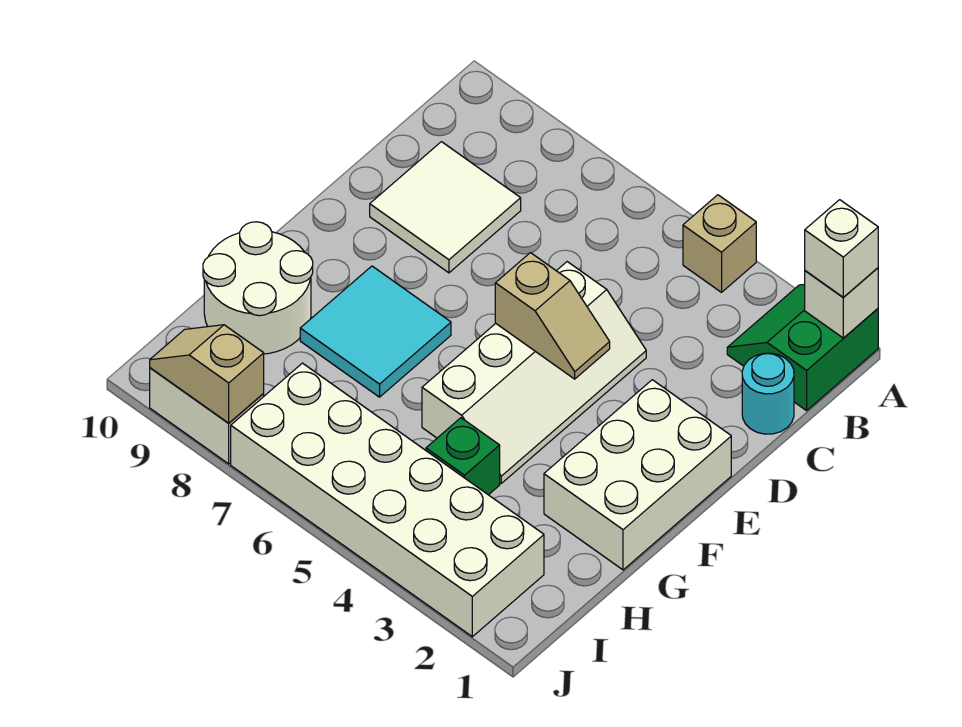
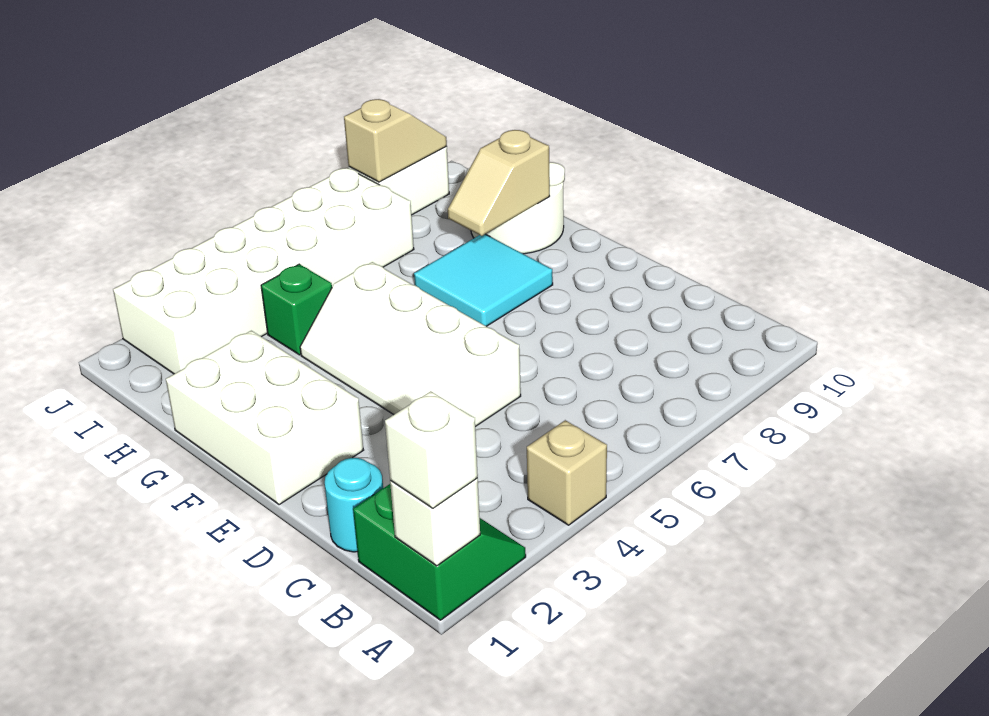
white 2x2 tile [370,142,521,273] -> none
tan 1x2 slope [495,253,610,379] -> tan 1x2 slope moved to [448,130,550,236]

